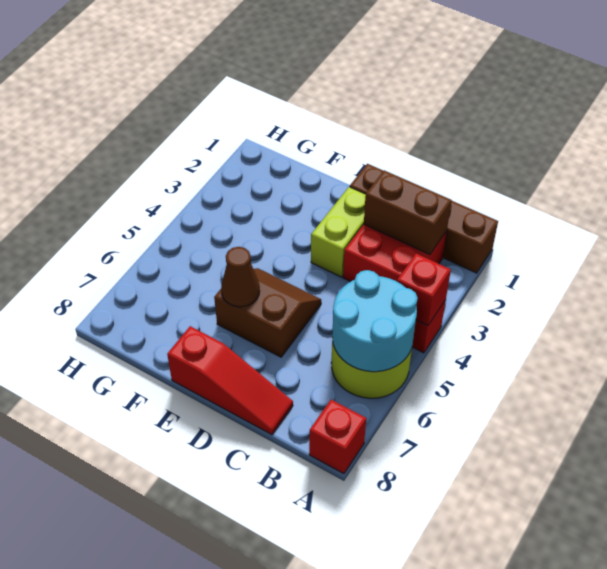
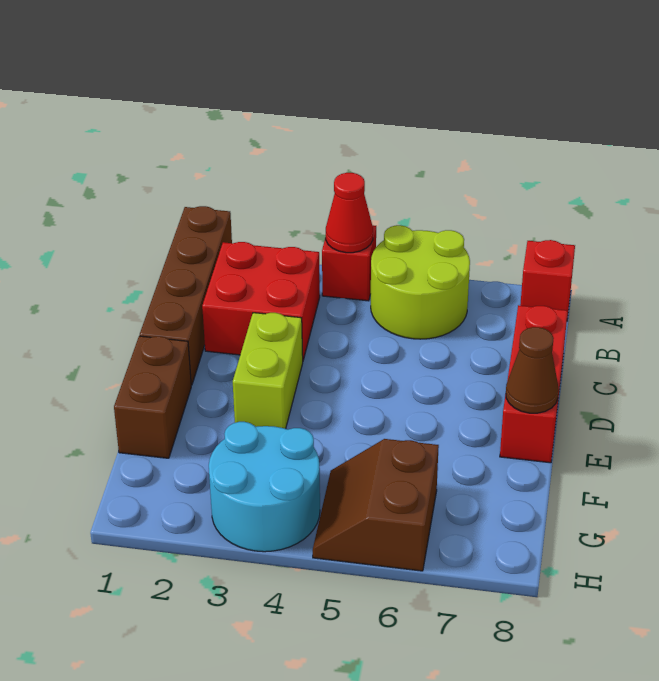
red 1x1 brick [397,254,451,325] -> red 1x1 cone [326,173,373,253]
cyan 2x2 round brick [332,270,418,372] -> cyan 2x2 round brick moved to [209,422,320,552]
brown 1x2 brick [364,170,452,254] -> brown 1x2 brick moved to [114,336,191,458]
red 1x3 slope [167,326,293,435] -> red 1x3 brick [500,305,568,463]
lime 1x2 brick [311,187,366,277] -> lime 1x2 brick turned to [233,313,303,429]
brown 2x2 slope [214,268,321,357] -> brown 2x2 slope moved to [313,439,439,571]
brown 1x1 cone [221,247,260,307] -> brown 1x1 cone moved to [506,327,559,413]

